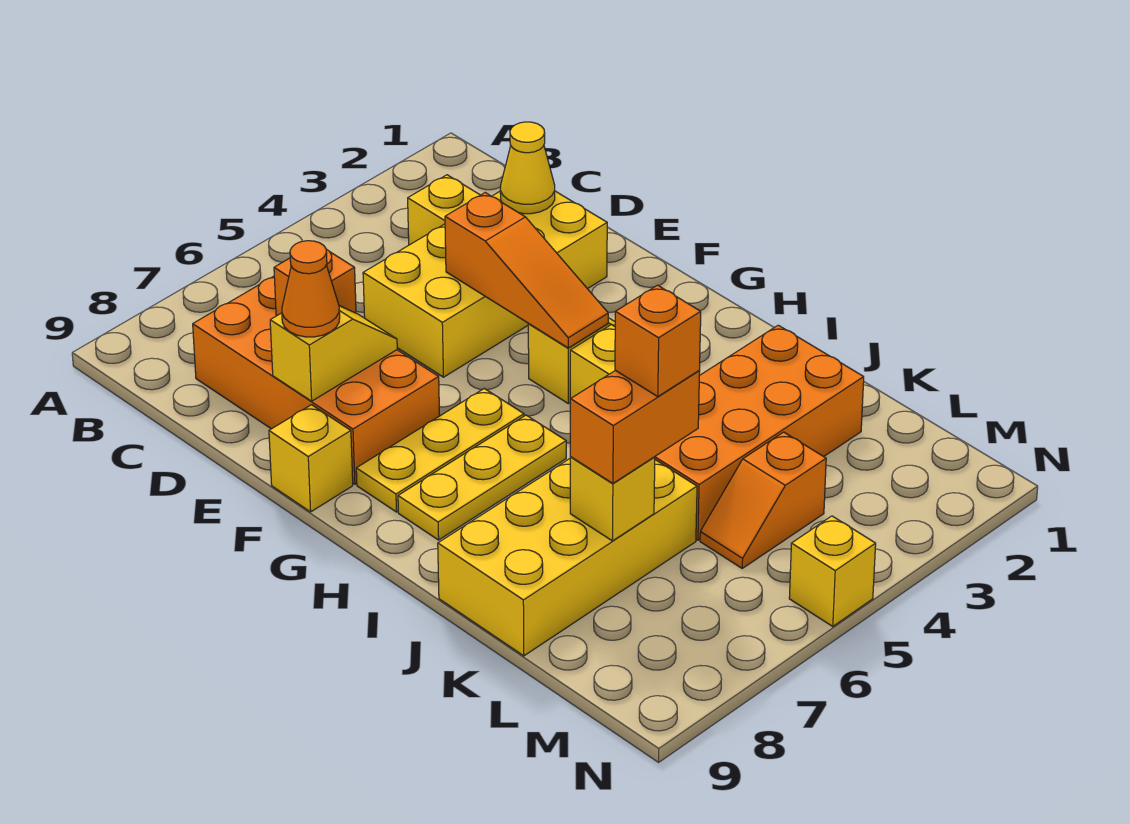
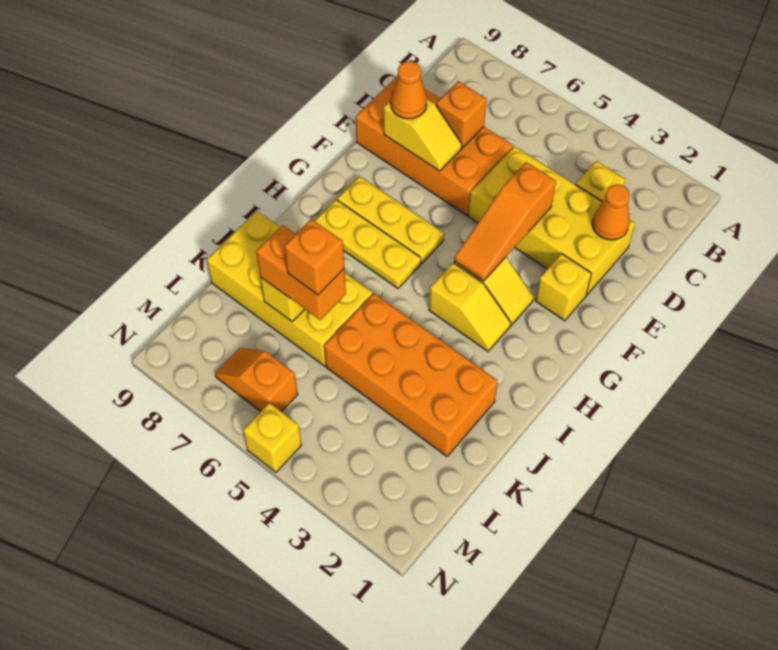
orange 2x4 brick [193,276,440,484] -> orange 2x4 brick turned to [356,76,513,216]
yellow 1x1 cone [500,122,555,214] -> orange 1x1 cone [592,185,630,240]
yellow 1x1 brick [269,405,353,512] -> yellow 1x1 brick moved to [536,254,591,321]
orange 1x2 slope [700,432,826,568] -> orange 1x2 slope moved to [215,348,298,412]

